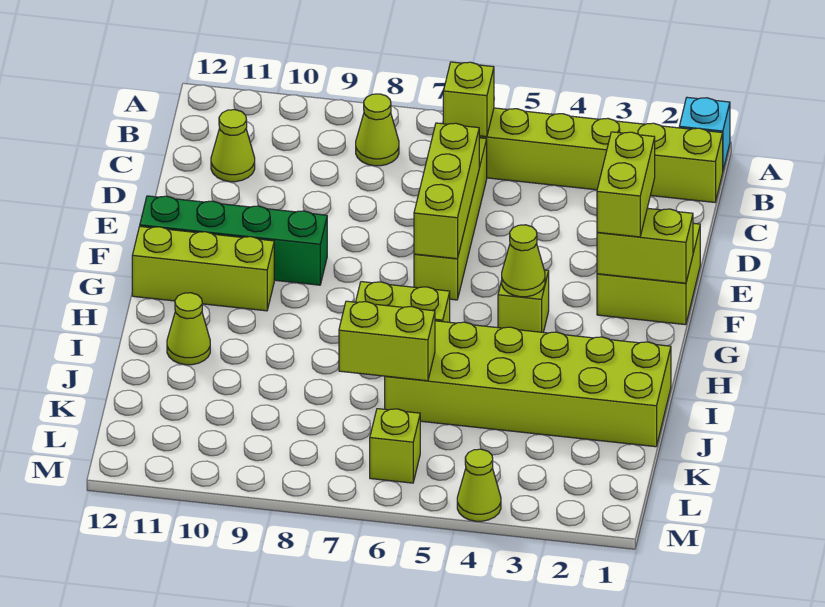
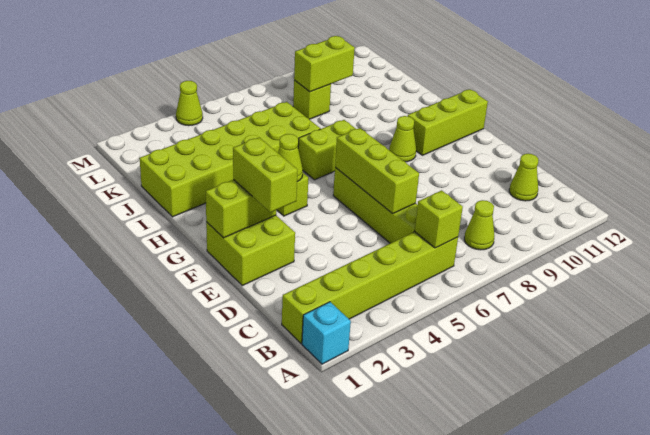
green 1x4 brick [140,196,327,285] -> none
lime 1x1 cone [167,293,210,365] -> lime 1x1 cone moved to [389,116,416,162]
lime 1x2 brick [339,301,435,381] -> lime 1x2 brick moved to [294,36,355,92]
lime 1x1 brick [370,409,420,483] -> lime 1x1 brick moved to [293,80,331,119]

